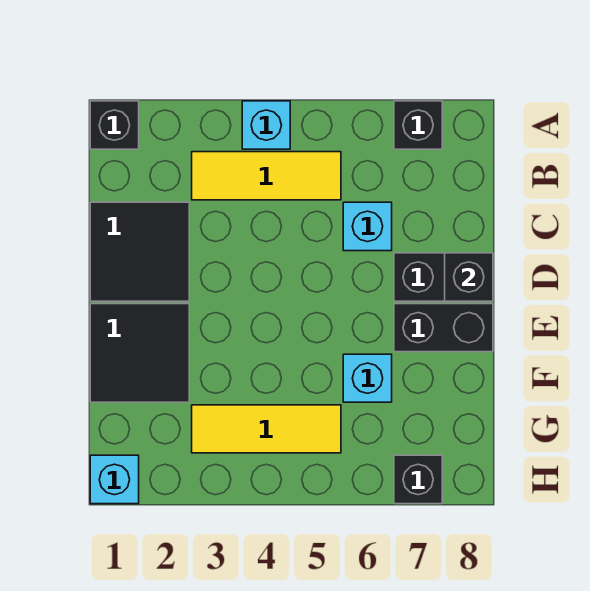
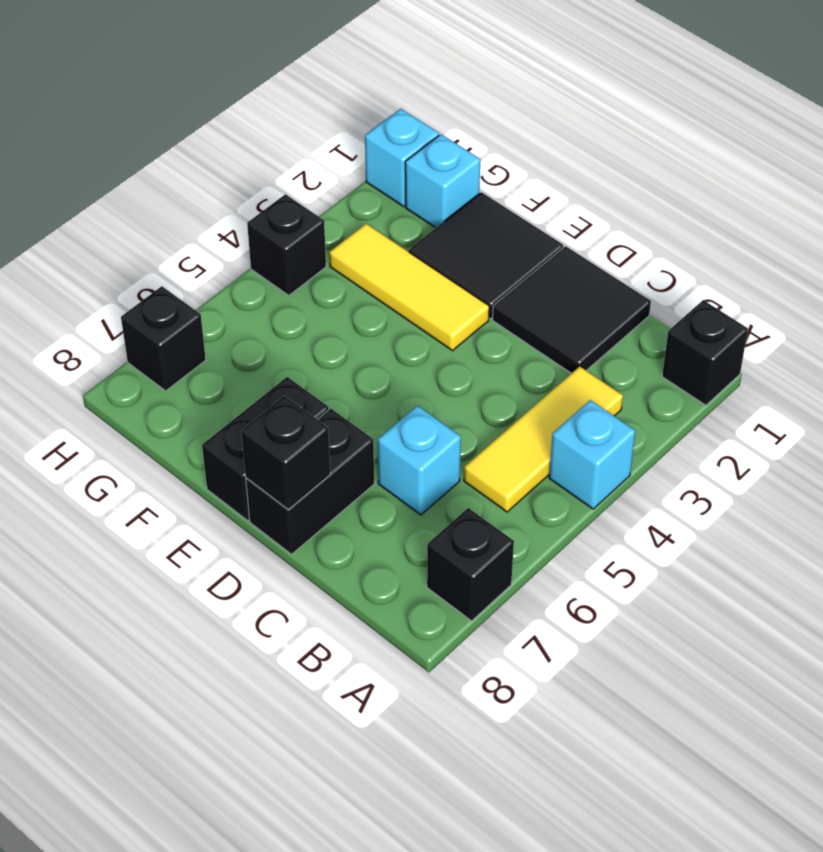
cyan 1x1 brick [343,354,392,402] -> cyan 1x1 brick moved to [405,134,480,228]
yellow 1x3 tile [192,405,341,453] -> yellow 1x3 tile turned to [329,224,489,351]
none -> black 1x1 brick [247,194,326,296]

